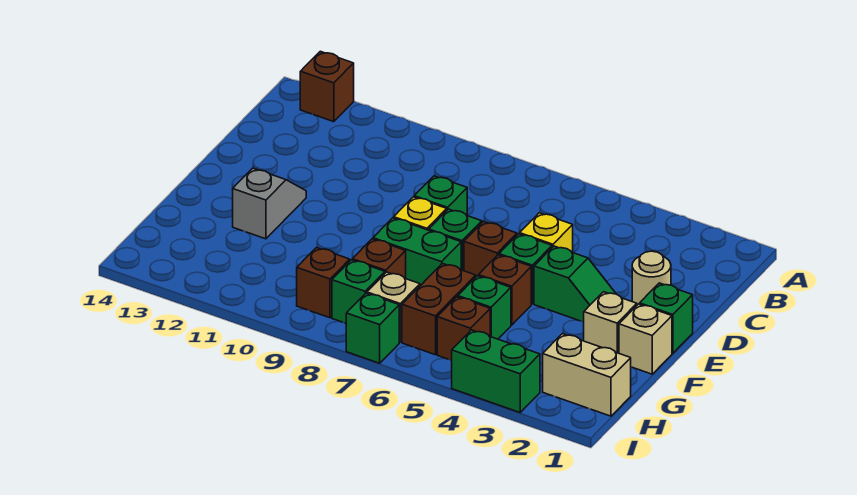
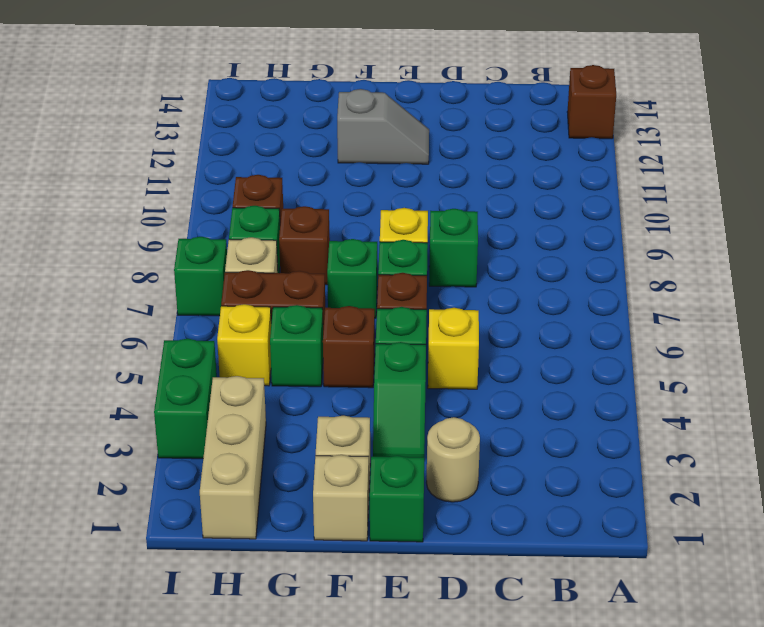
green 1x2 brick [373,218,461,286] -> green 1x1 brick [327,239,377,318]
tan 1x2 brick [543,334,631,416] -> tan 1x3 brick [200,376,266,539]
brown 1x1 brick [437,297,490,360] -> yellow 1x1 brick [217,304,271,386]

